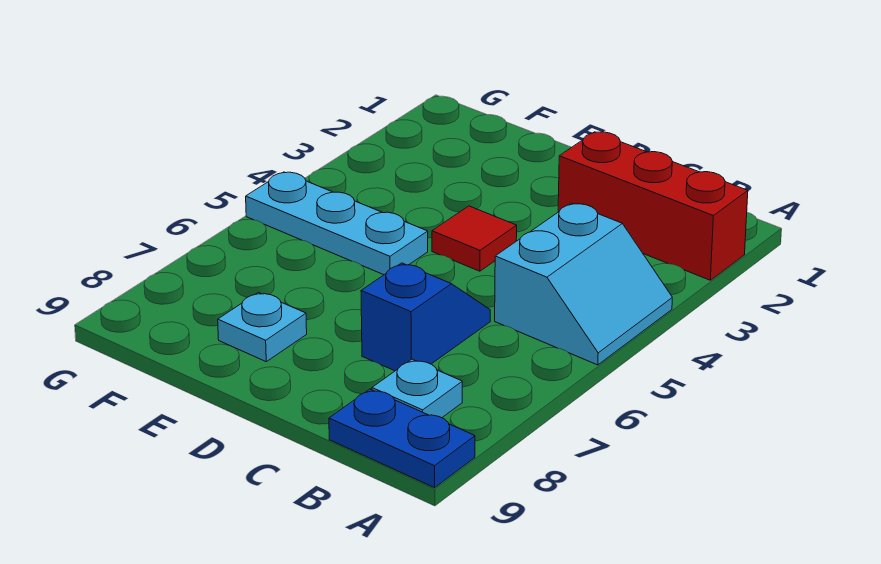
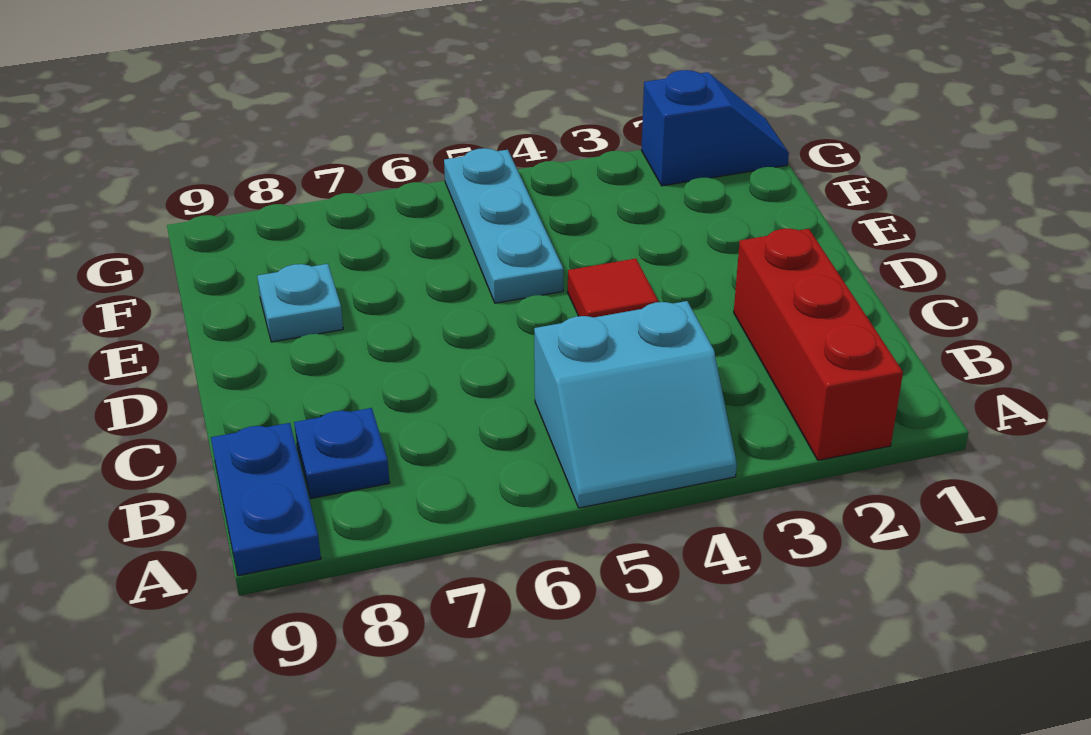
cyan 1x1 plate [372,359,462,418] -> blue 1x1 plate [294,408,390,499]
blue 1x2 slope [361,263,490,371] -> blue 1x2 slope moved to [641,70,789,186]

